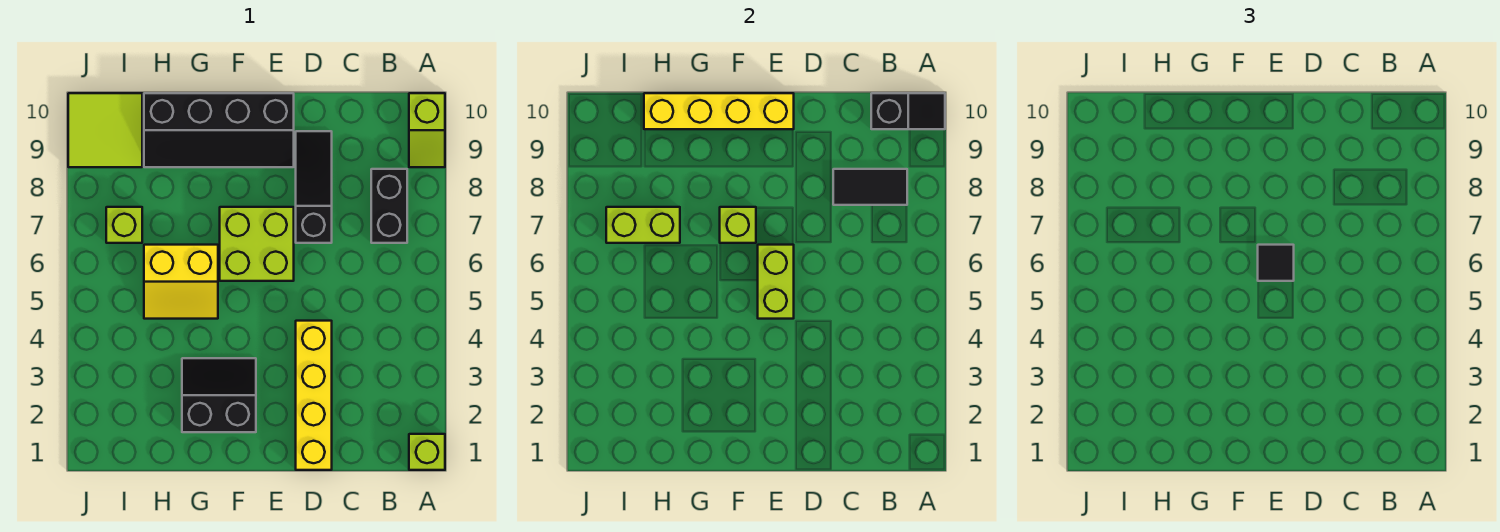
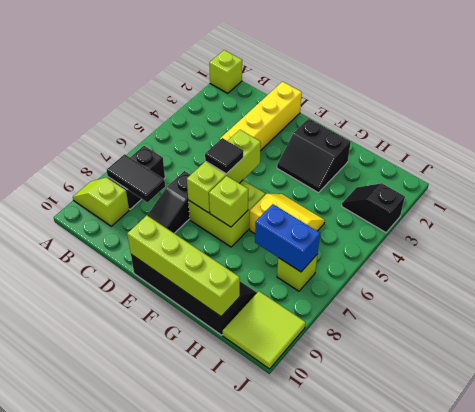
lime 1x2 slope [409,93,445,167] -> lime 1x2 slope turned to [73,177,129,226]
black 1x2 slope [871,93,945,129] -> black 1x2 slope moved to [342,183,405,233]
lime 1x2 brick [758,245,794,319] -> lime 1x3 brick [187,130,261,213]
yellow 1x4 brick [644,93,794,129] -> lime 1x4 brick [127,216,240,316]
lime 1x2 brick [606,207,680,243] -> blue 1x2 brick [255,204,320,272]

